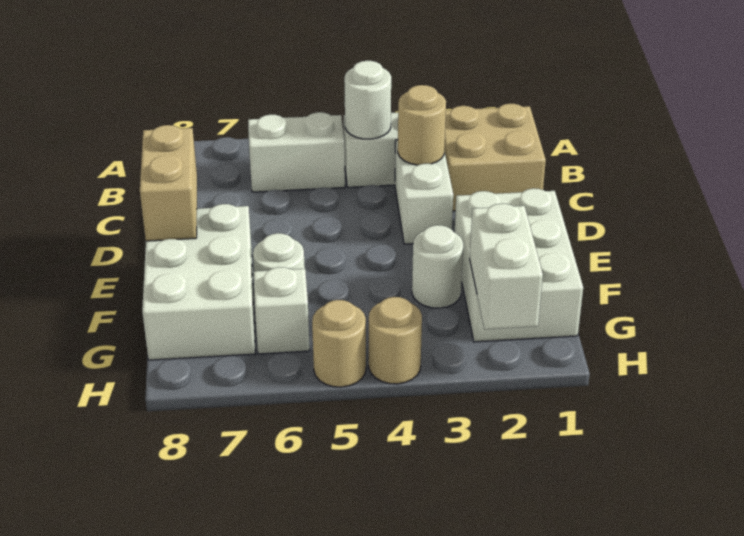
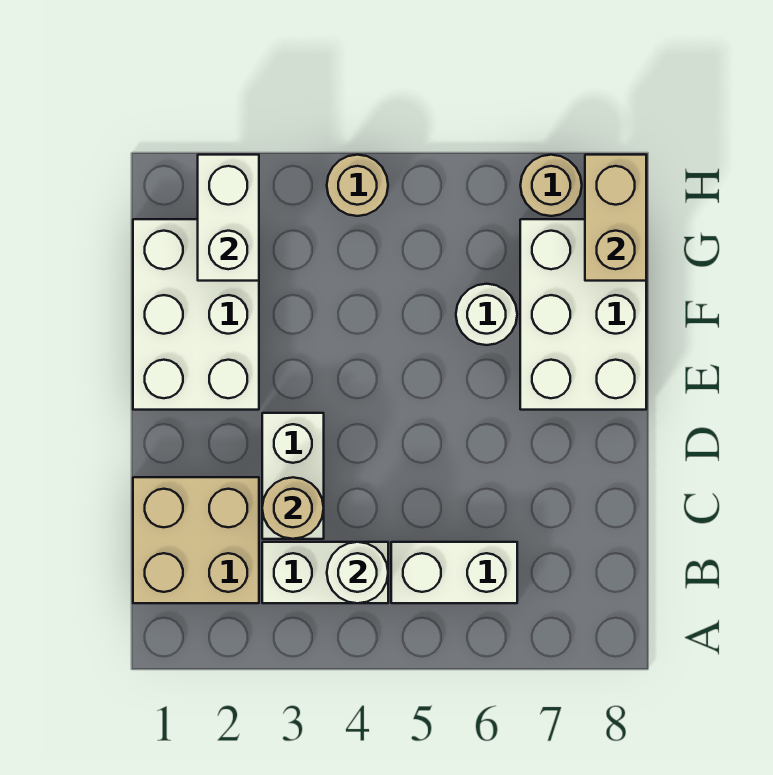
tan 1x2 brick [140,125,197,241] -> tan 1x2 brick moved to [585,155,646,281]
white 1x1 round brick [412,225,463,308] -> none
white 1x1 brick [254,267,310,354] -> none
tan 1x1 round brick [312,300,366,387] -> tan 1x1 round brick moved to [520,155,582,216]

